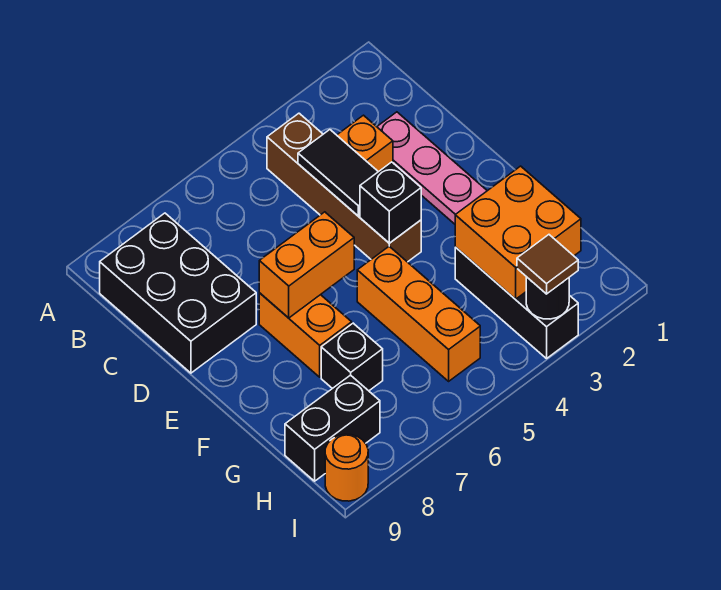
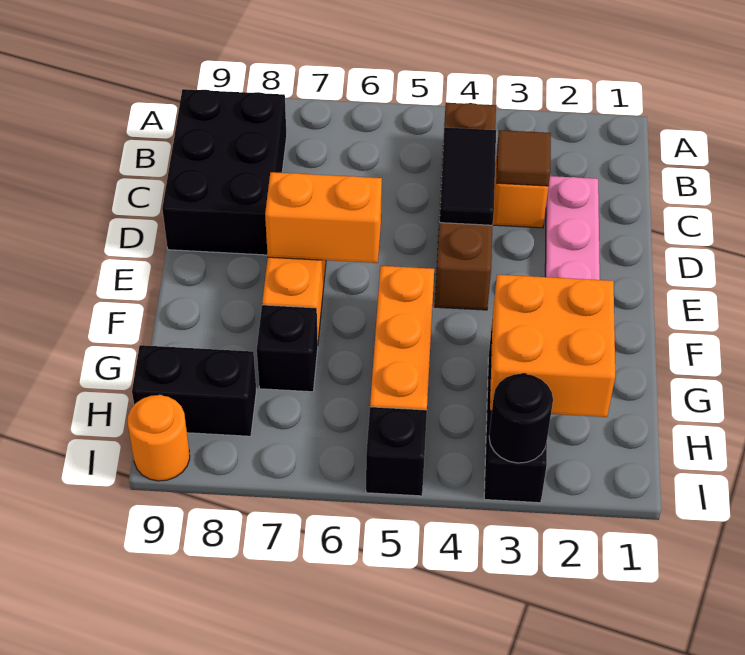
black 1x1 brick [360,162,421,243] -> black 1x1 brick moved to [366,407,427,496]
brown 1x1 tile [517,235,578,294] -> brown 1x1 tile moved to [496,130,551,186]

